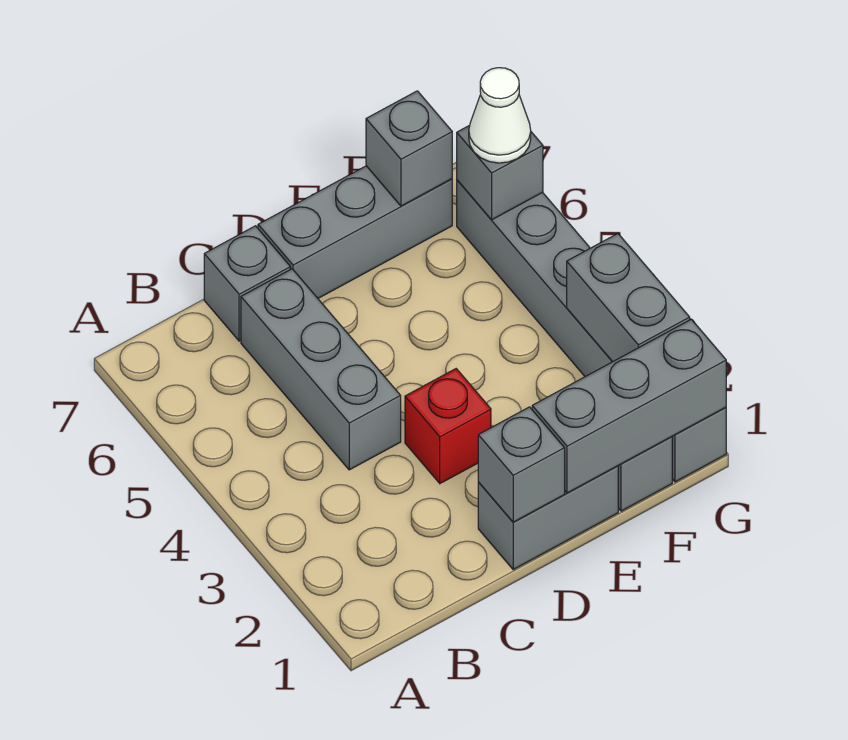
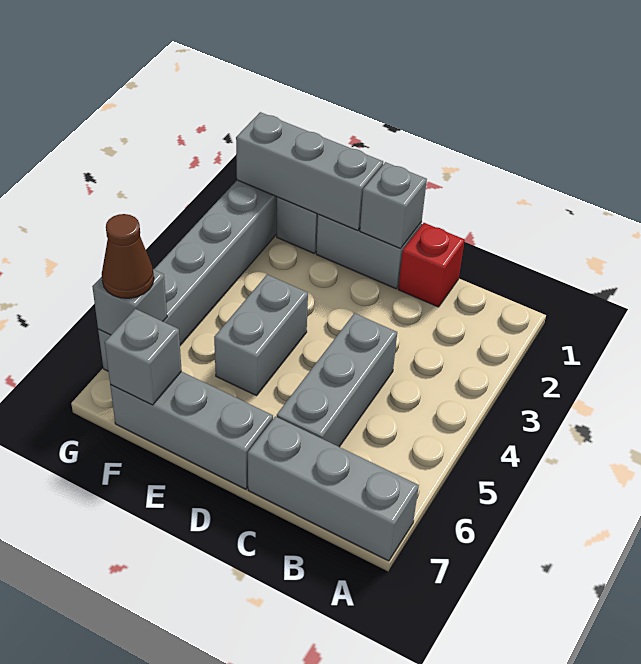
grey 1x1 brick [204,226,290,341] -> grey 1x3 brick [248,416,419,561]
red 1x1 brick [405,369,491,483] -> red 1x1 brick moved to [398,223,465,307]
grey 1x2 brick [567,234,690,362] -> grey 1x2 brick moved to [214,275,308,396]
white 1x1 cone [469,68,531,163] -> brown 1x1 cone [102,214,154,298]

